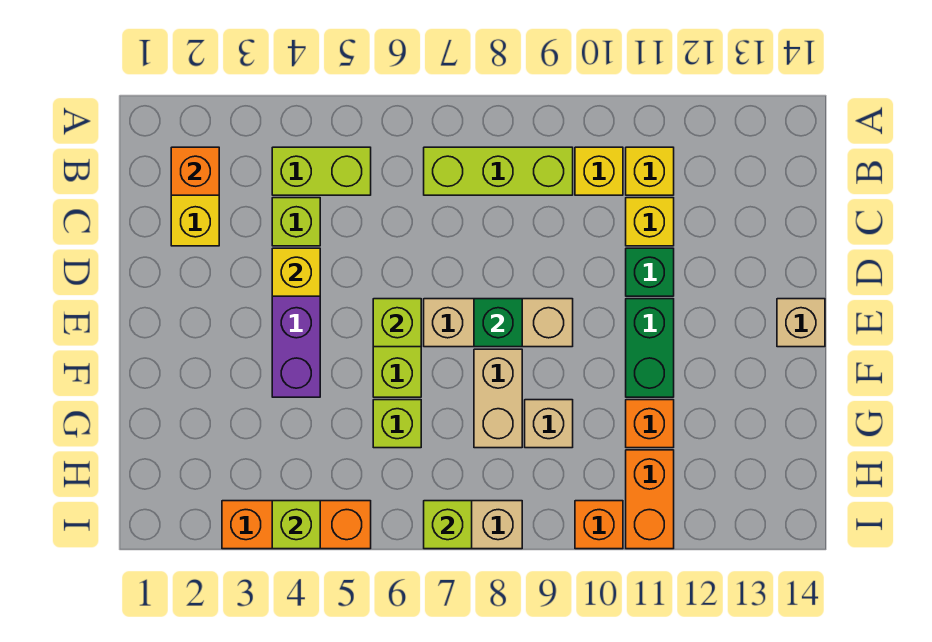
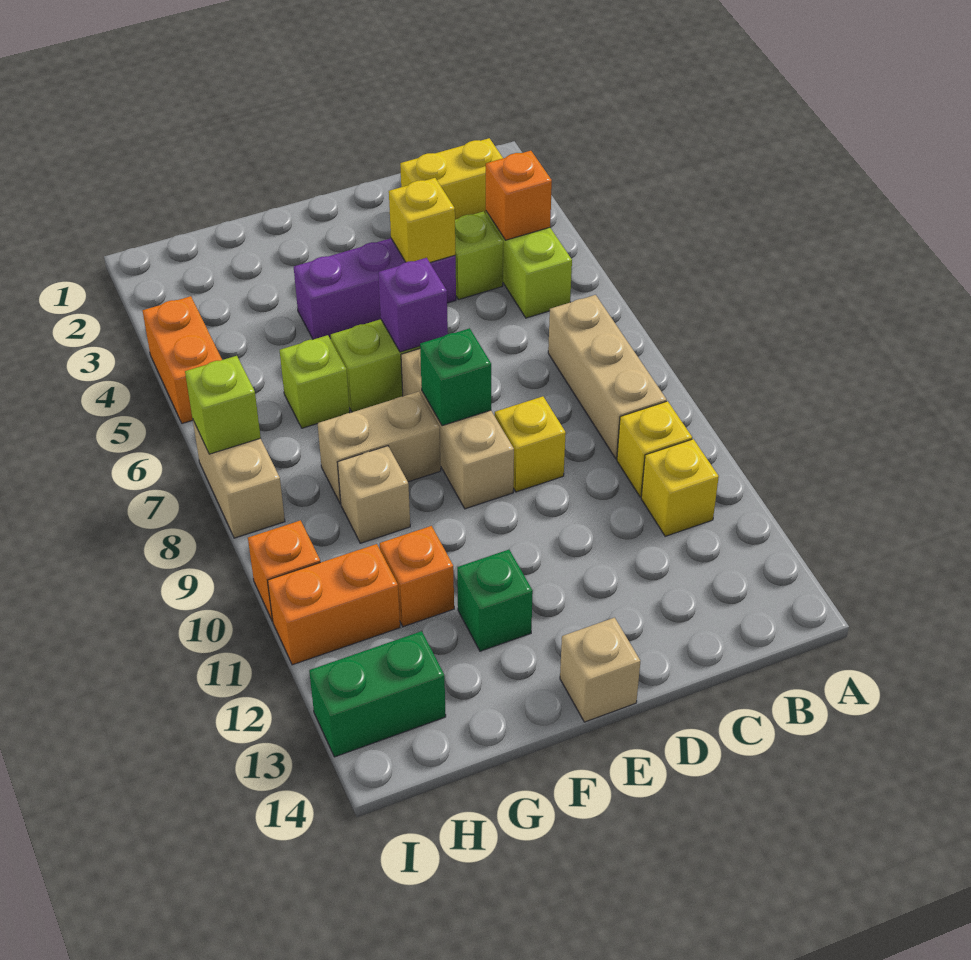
orange 1x1 brick [171,147,219,195] -> orange 1x1 brick moved to [486,151,552,240]
lime 1x3 brick [424,147,573,195] -> tan 1x3 brick [548,295,667,459]
yellow 1x1 brick [626,198,674,246] -> yellow 1x1 brick moved to [495,396,566,492]
green 1x1 brick [626,248,674,296] -> green 1x1 brick moved to [457,550,533,651]
lime 1x1 brick [373,299,421,347] -> purple 1x1 brick [378,258,448,352]
green 1x2 brick [626,299,674,397] -> green 1x2 brick moved to [309,631,446,757]
orange 1x3 brick [222,501,371,549] -> orange 1x2 brick [143,296,222,424]
lime 1x1 brick [272,501,320,549] -> none

